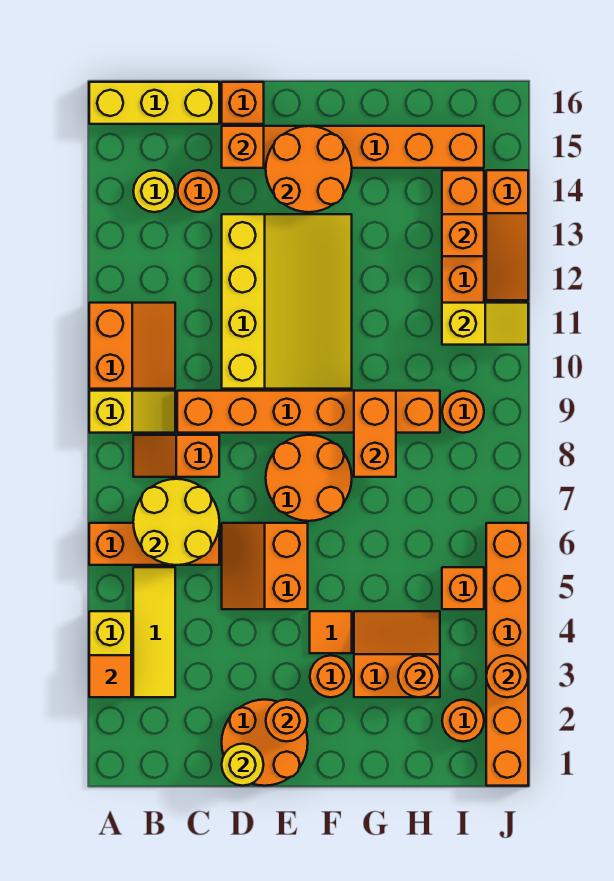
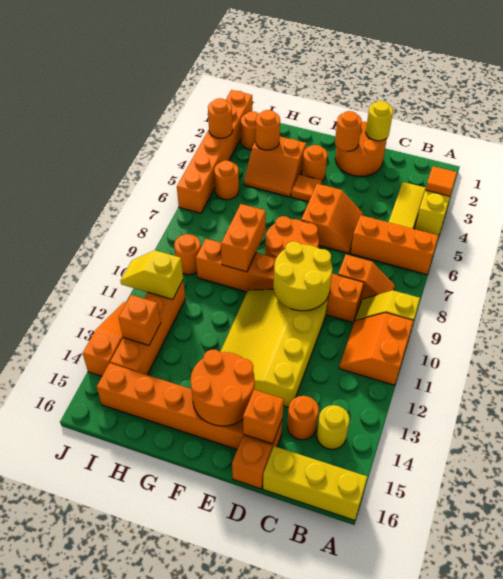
yellow 2x2 round brick [133,479,219,565] -> yellow 2x2 round brick moved to [274,241,332,311]
orange 1x1 brick [442,567,484,609] -> orange 1x1 round brick [214,160,239,200]

